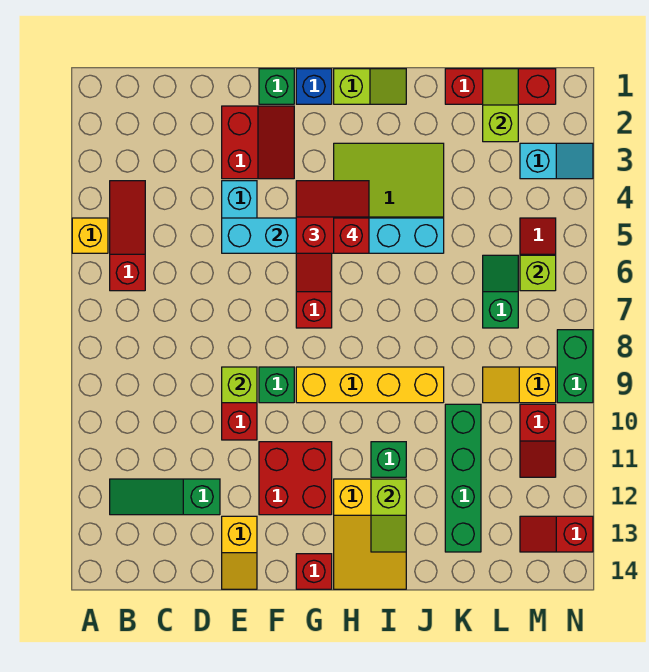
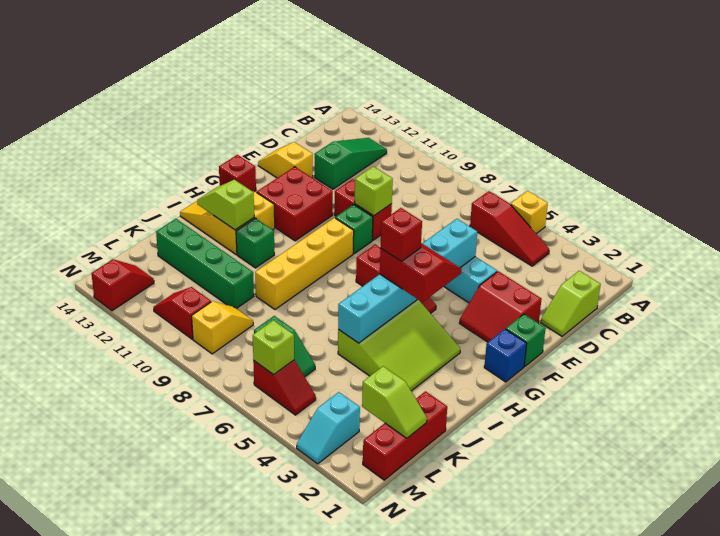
red 2x2 slope [296,181,369,253] -> red 2x2 slope turned to [380,243,461,302]
lime 1x2 slope [334,69,406,104] -> lime 1x2 slope moved to [541,271,601,336]
green 1x2 brick [557,330,593,403] -> none

